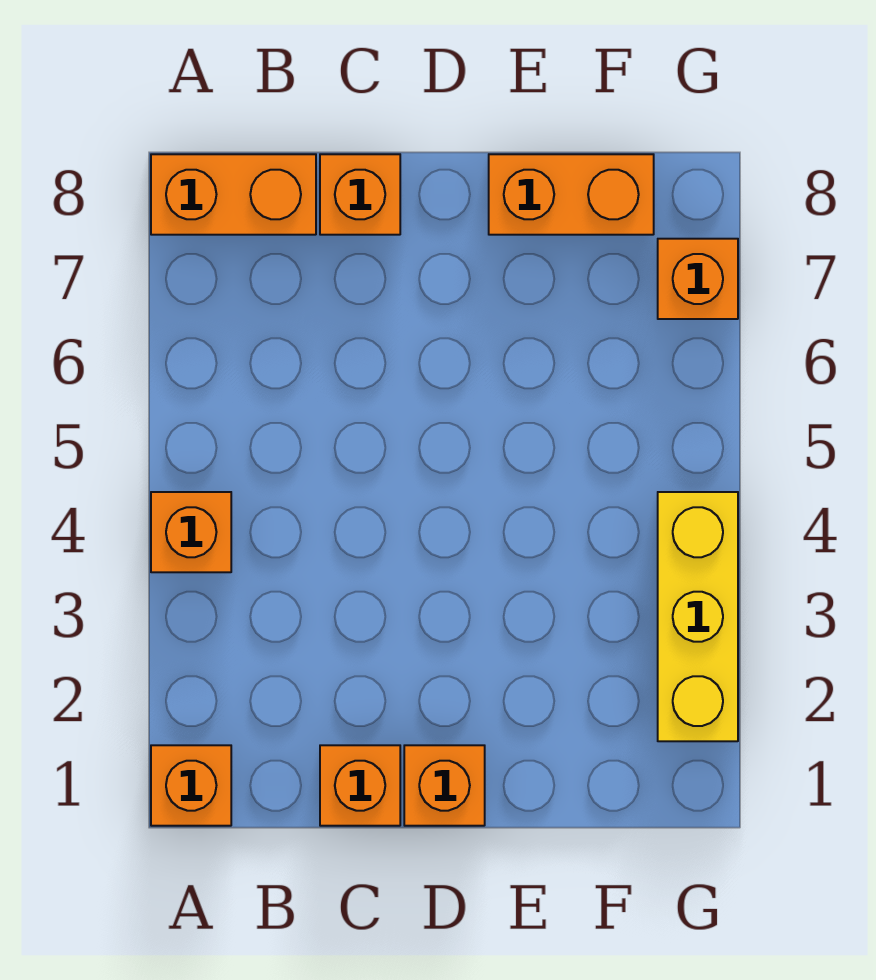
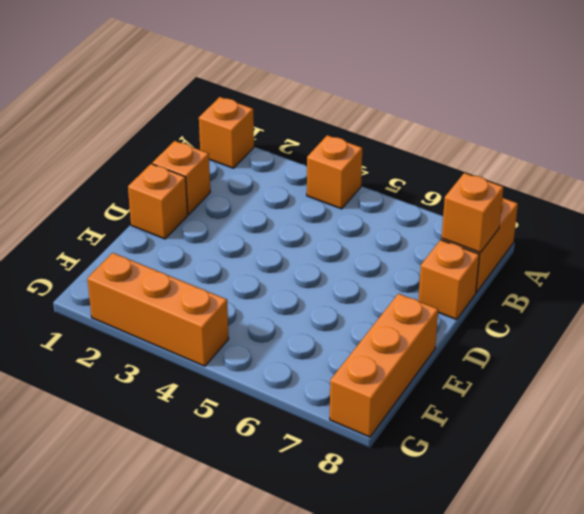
orange 1x2 brick [489,154,654,235] -> orange 1x3 brick [330,294,438,437]
yellow 1x3 brick [658,492,738,741] -> orange 1x3 brick [87,253,229,366]
orange 1x1 brick [658,239,738,319] -> orange 1x1 brick moved to [442,173,504,253]

